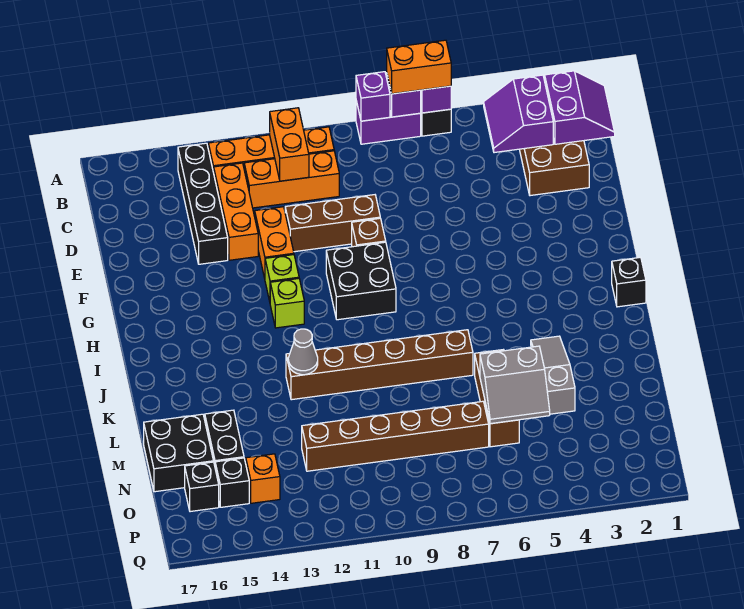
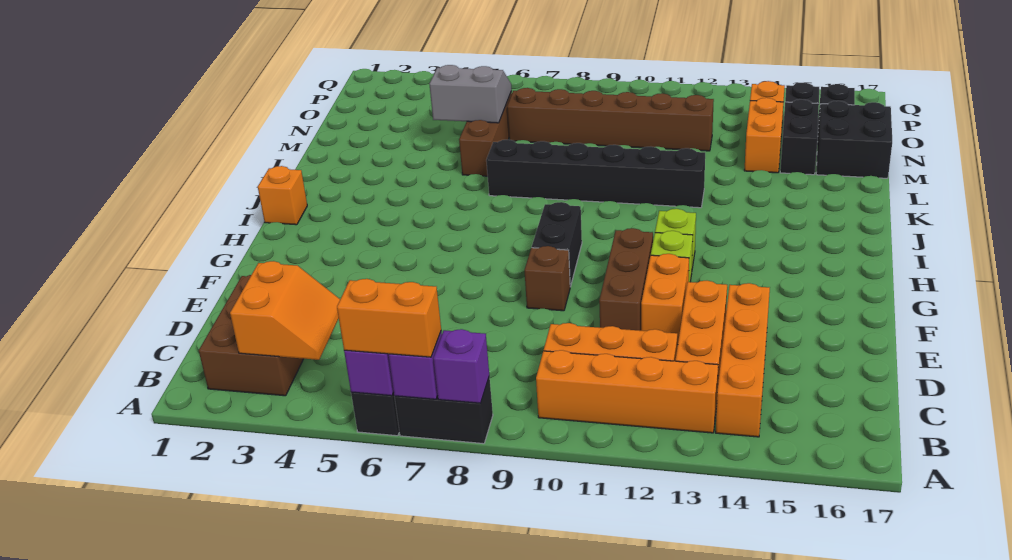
purple 1x2 brick [356,101,421,144] -> black 1x2 brick [394,376,493,444]
purple 2x2 slope [545,71,615,144] -> none
purple 2x2 slope [484,75,553,153] -> orange 2x2 slope [230,261,340,360]
orange 1x2 brick [270,108,309,181] -> orange 1x2 brick moved to [744,98,783,173]
black 1x4 brick [178,143,228,264] -> orange 1x4 brick [716,283,770,437]
brown 1x3 brick [285,195,380,252] -> brown 1x3 brick turned to [599,228,653,331]
black 2x2 brick [326,242,396,320] -> black 1x2 brick [532,202,582,287]
black 1x1 brick [612,257,646,307] -> orange 1x1 brick [258,166,307,225]
grey 1x3 slope [531,336,575,414] -> none
brown 1x6 brick [286,330,473,400] -> black 1x6 brick [486,140,705,208]
grey 1x1 cone [288,329,318,375] -> none

